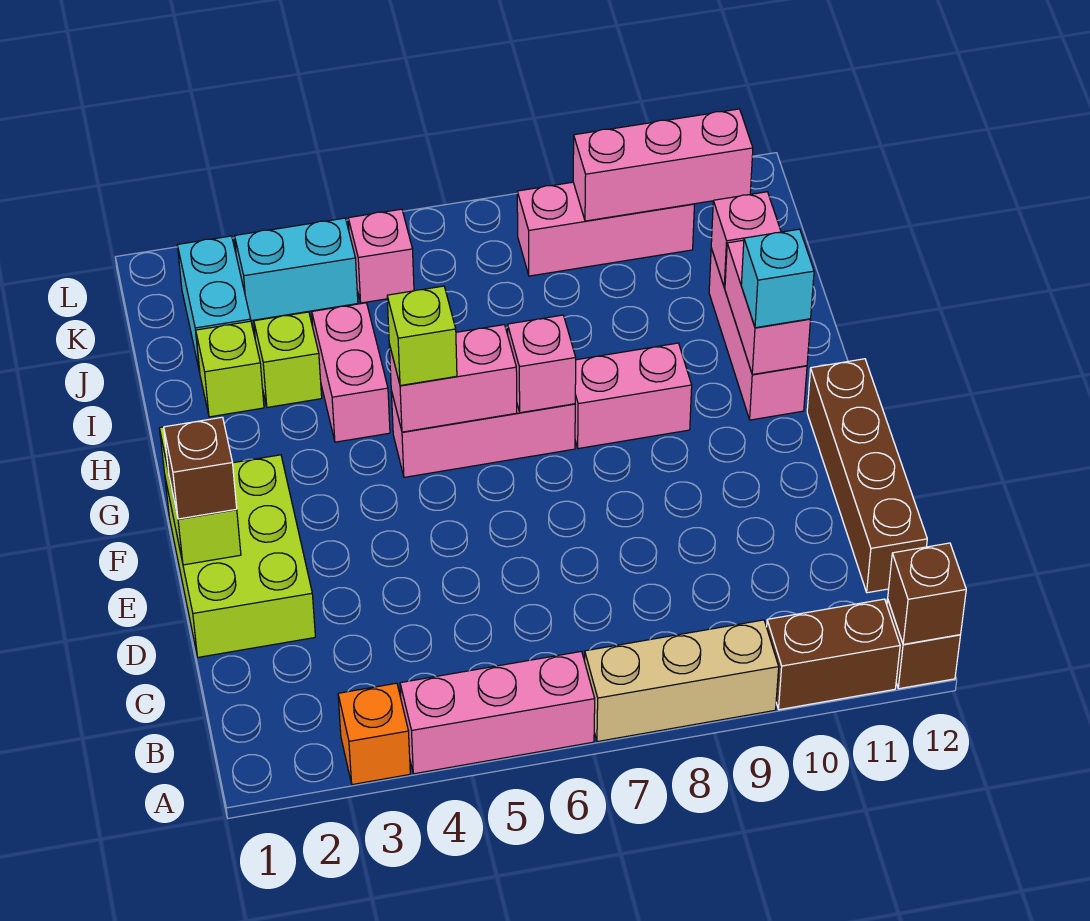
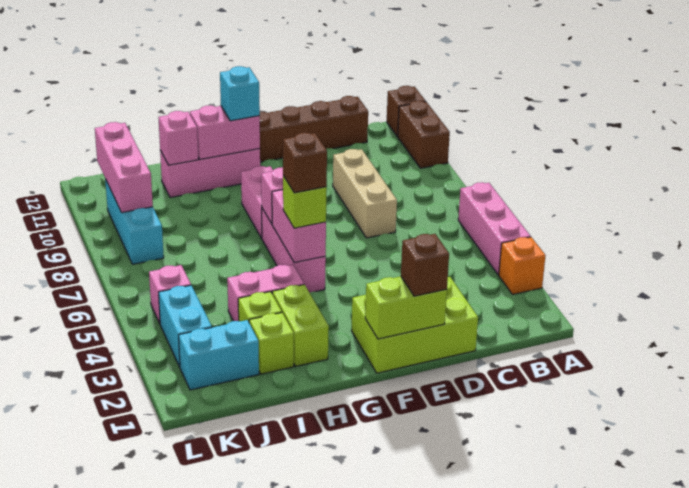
tan 1x3 brick [585,620,779,742] -> tan 1x3 brick moved to [333,149,397,238]
brown 1x1 brick [888,543,966,644] -> brown 1x1 brick moved to [283,133,327,193]
none -> lime 1x2 brick [272,285,329,366]
pink 1x3 brick [517,182,694,276] -> cyan 1x3 brick [105,179,164,264]

